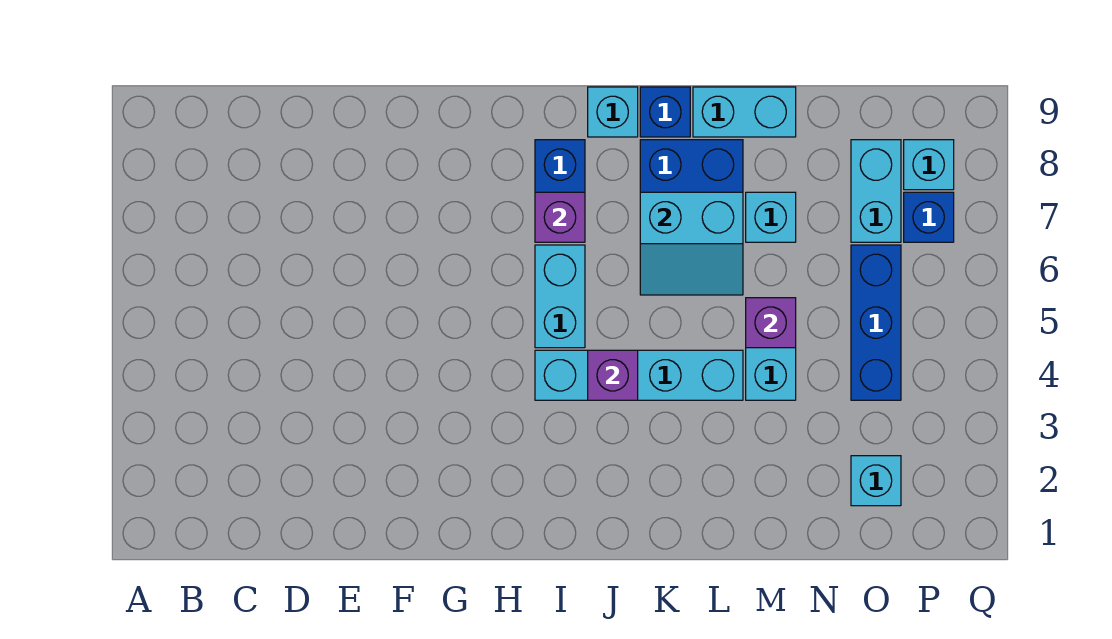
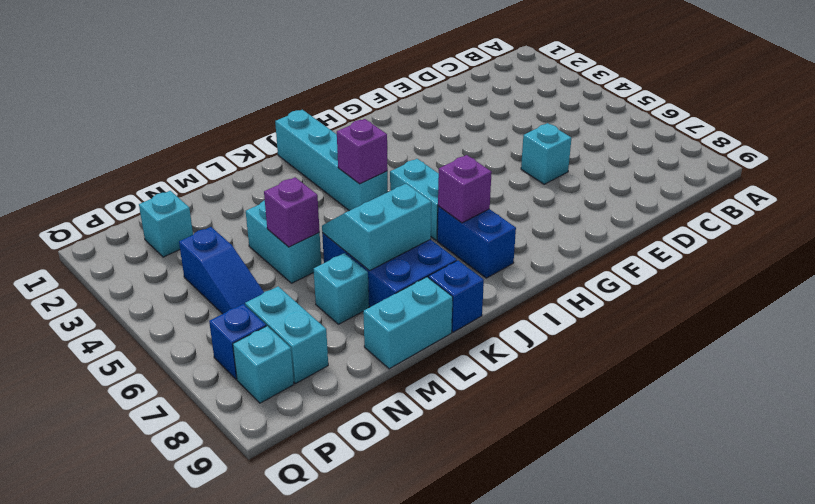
cyan 1x4 brick [535,350,743,400] -> cyan 1x4 brick turned to [275,110,388,211]
cyan 1x1 brick [588,87,638,137] -> cyan 1x1 brick moved to [521,123,571,184]
blue 1x3 brick [851,245,901,400] -> blue 1x3 slope [179,227,264,314]

